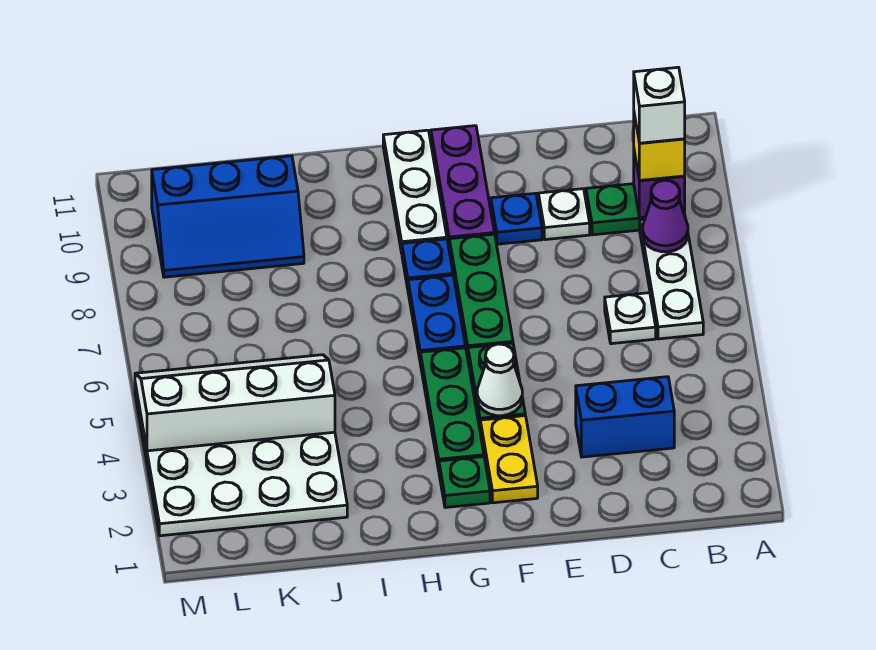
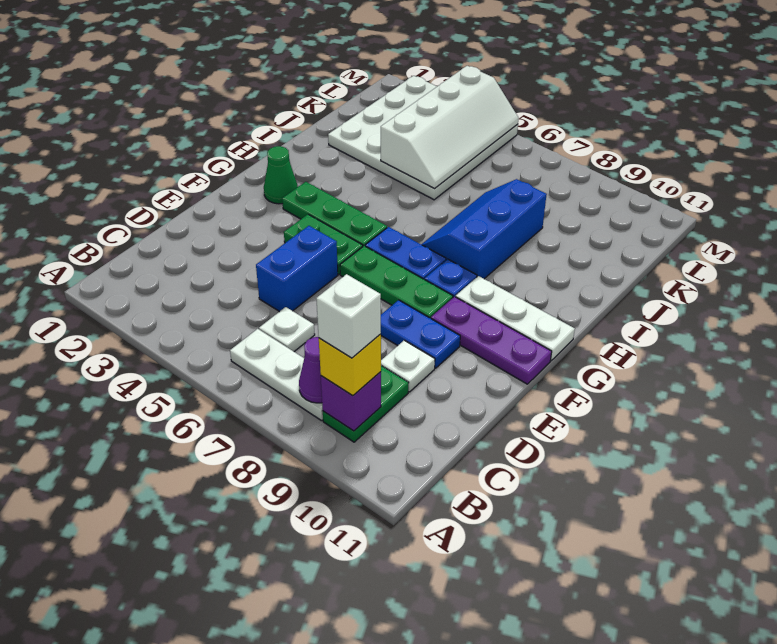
blue 1x2 brick [576,377,674,457] -> blue 1x2 brick moved to [256,226,338,312]
blue 1x1 plate [491,193,542,244] -> blue 1x2 plate [381,300,460,368]
yellow 1x2 plate [480,416,538,503] -> none
white 1x1 cone [477,344,522,416] -> none
green 1x1 plate [439,457,490,508] -> green 1x1 cone [264,146,298,204]
blue 2x3 slope [152,156,304,277] -> blue 2x3 slope moved to [421,179,547,279]

